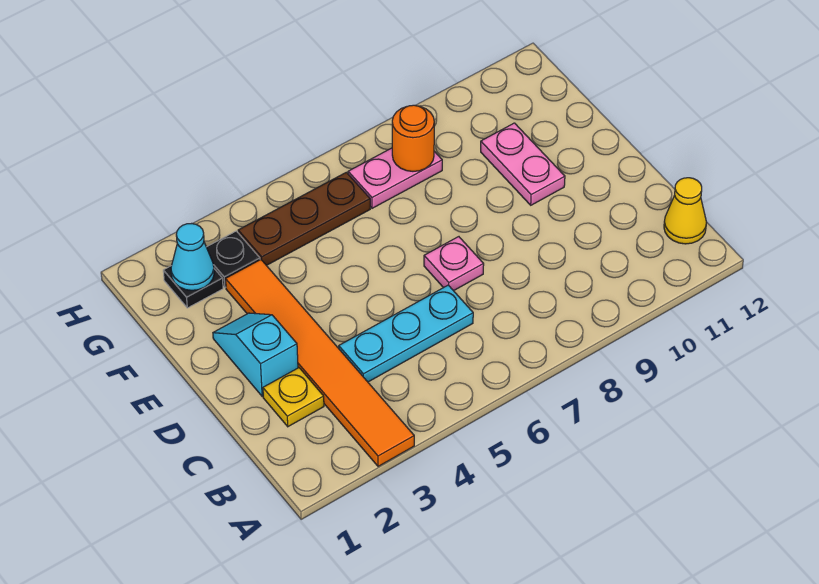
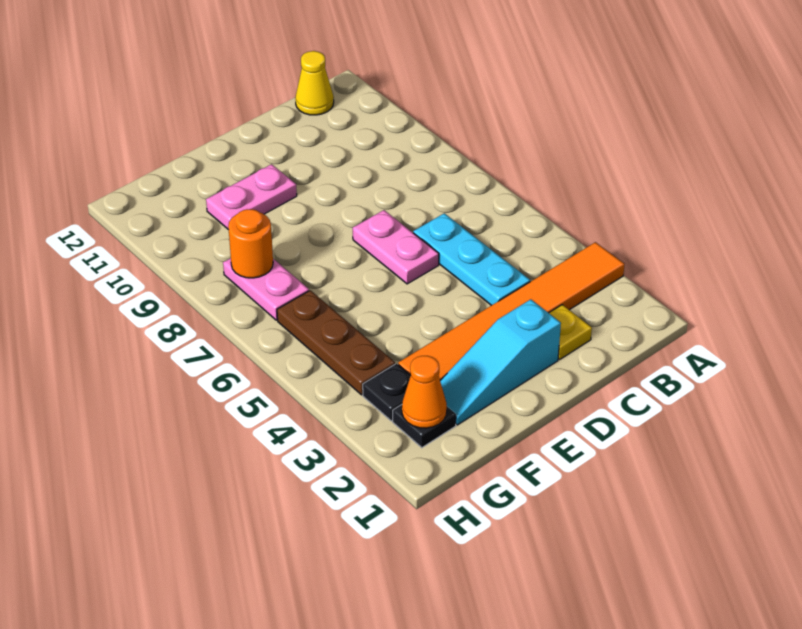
cyan 1x2 slope [213,313,298,396] -> cyan 1x3 slope [440,299,561,425]
pink 1x1 plate [424,237,484,291] -> pink 1x2 plate [353,210,439,284]
cyan 1x1 cone [171,224,214,290] -> orange 1x1 cone [402,356,447,428]

